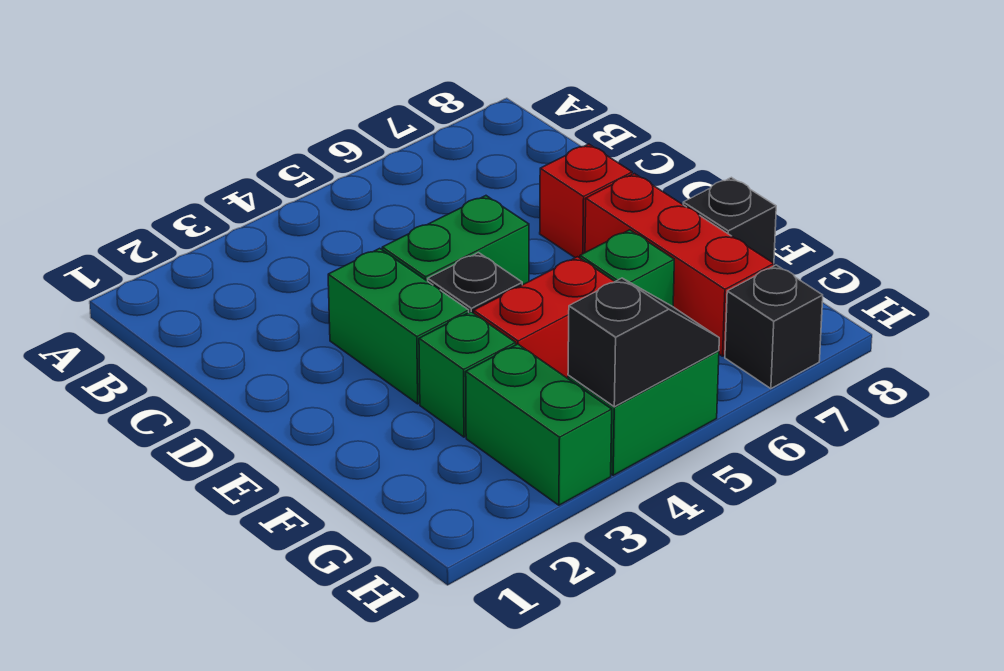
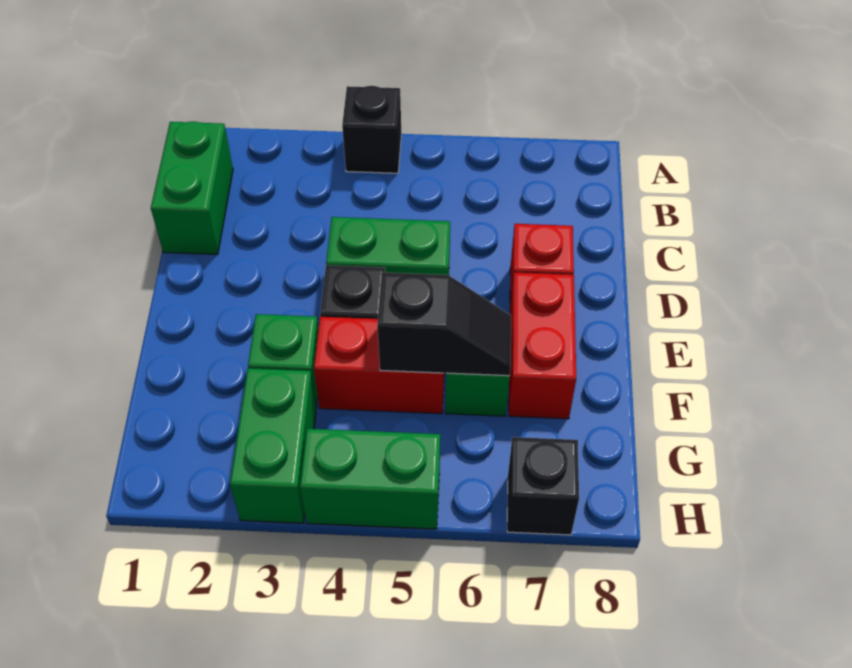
green 1x2 brick [328,248,469,404] -> green 1x2 brick moved to [151,121,233,255]
red 1x3 brick [585,174,774,356] -> red 1x2 brick [509,272,576,419]
black 1x1 brick [683,177,776,263] -> black 1x1 brick moved to [342,86,401,173]
black 1x2 slope [568,278,719,407] -> black 1x2 slope moved to [377,272,511,376]

